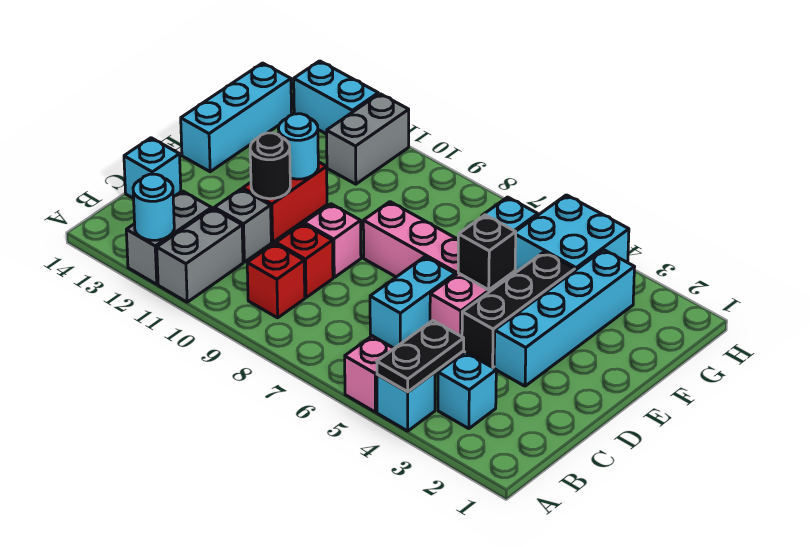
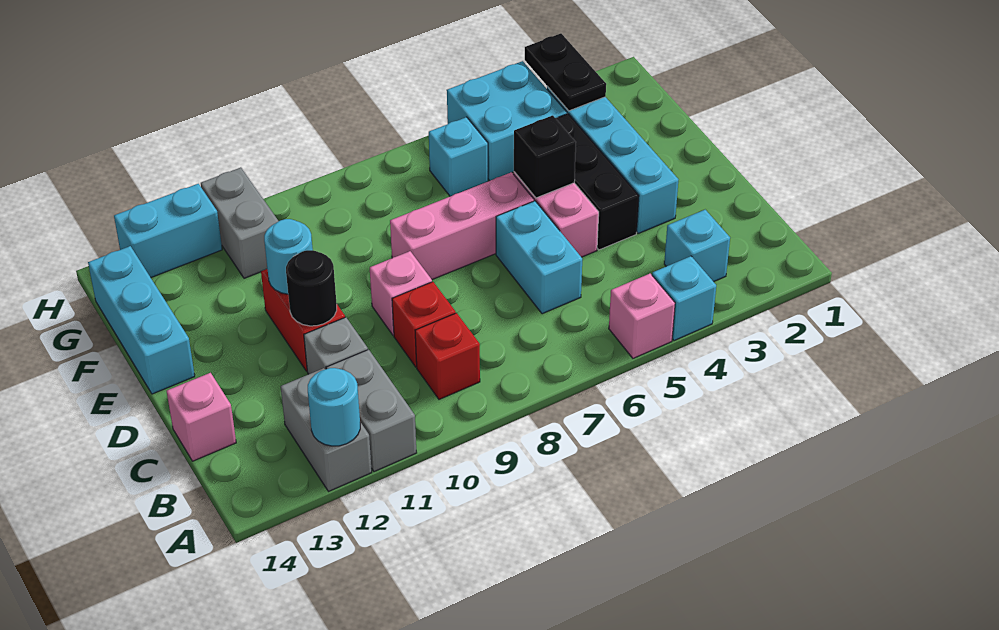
black 1x2 plate [377,321,464,392] -> black 1x2 plate moved to [525,33,606,111]
cyan 1x1 brick [124,138,181,199] -> pink 1x1 brick [167,373,236,461]

